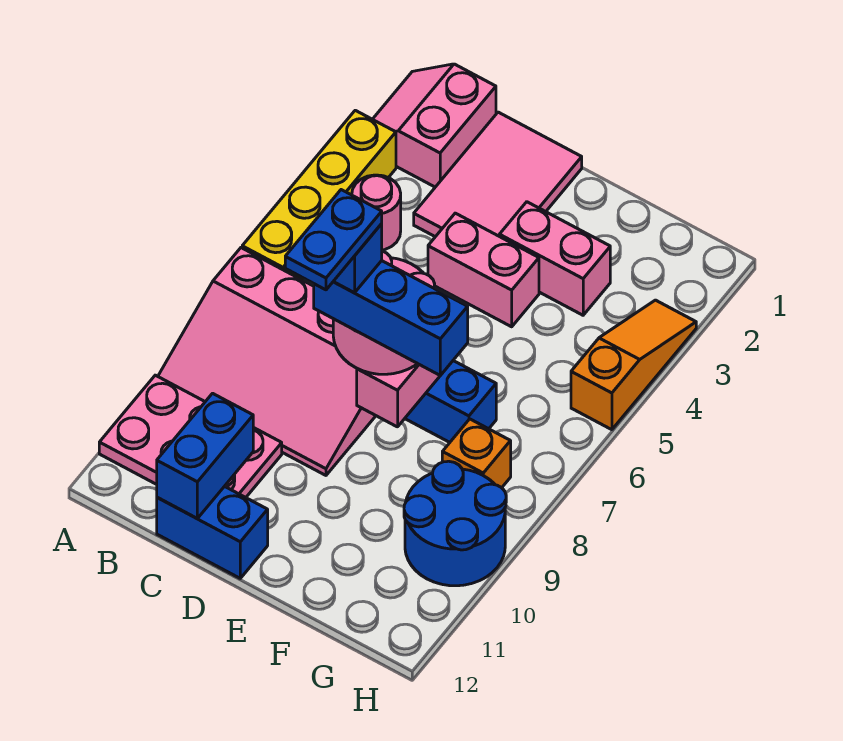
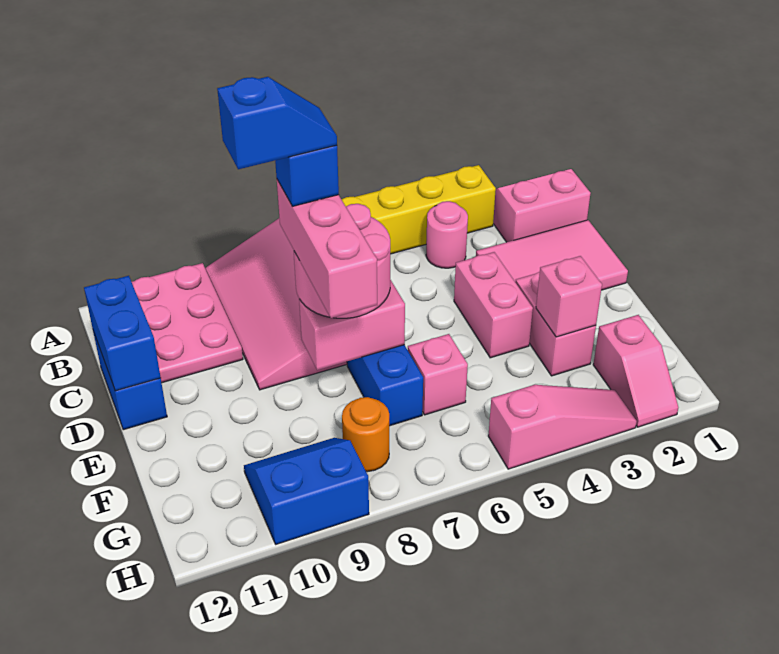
blue 1x2 brick [157,393,253,518] -> blue 1x2 brick turned to [84,276,161,391]
blue 1x3 brick [314,261,468,376] -> pink 1x3 brick [277,180,377,318]
blue 1x2 plate [285,190,382,290] -> blue 1x2 slope [217,77,337,169]
none -> pink 1x1 brick [536,256,602,337]
none -> pink 1x1 brick [408,334,468,415]
none -> pink 1x2 slope [593,315,678,427]
orange 1x1 brick [442,419,511,488] -> orange 1x1 round brick [342,397,389,472]
blue 2x2 round brick [404,461,506,586] -> blue 2x2 slope [244,438,369,544]
orange 1x3 slope [571,300,696,430] -> pink 1x3 slope [488,385,637,469]

